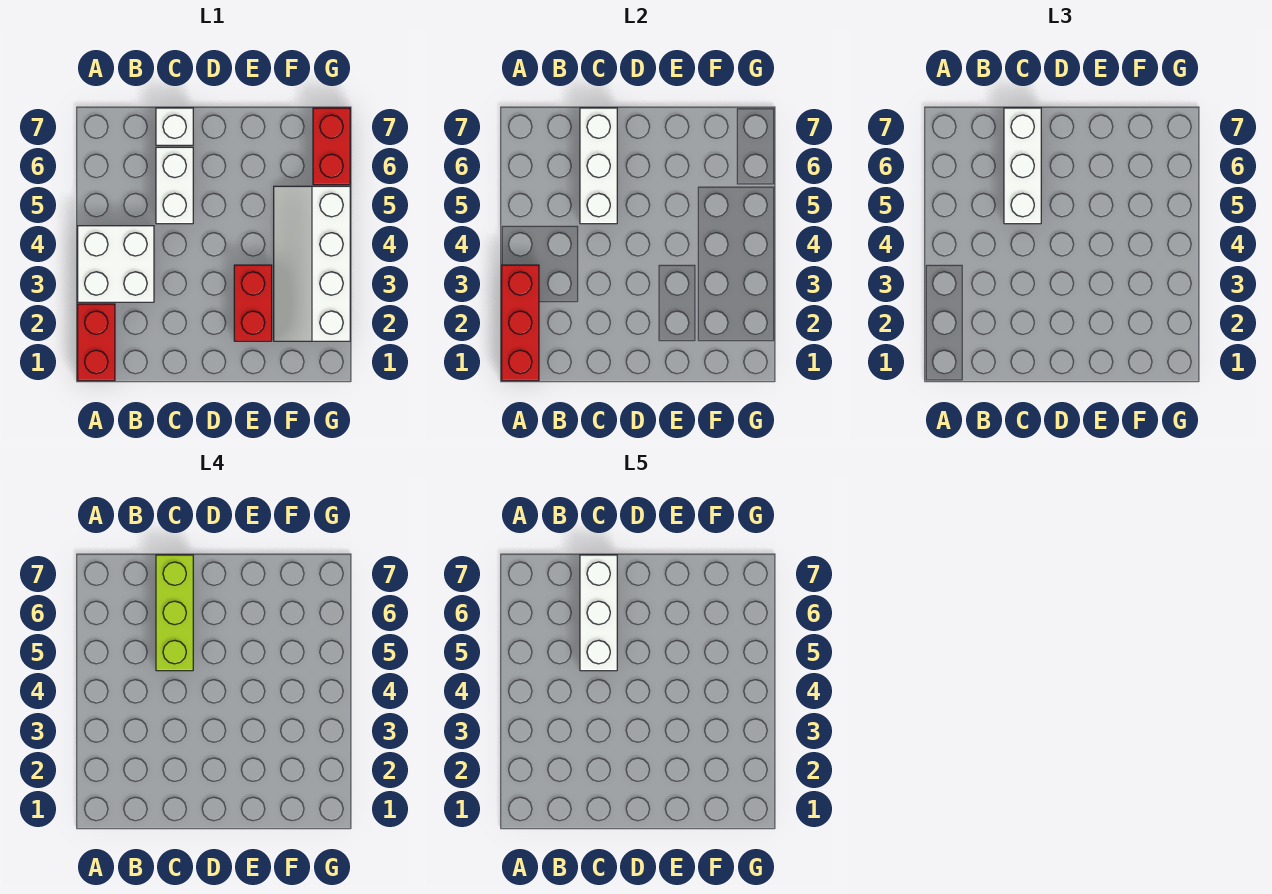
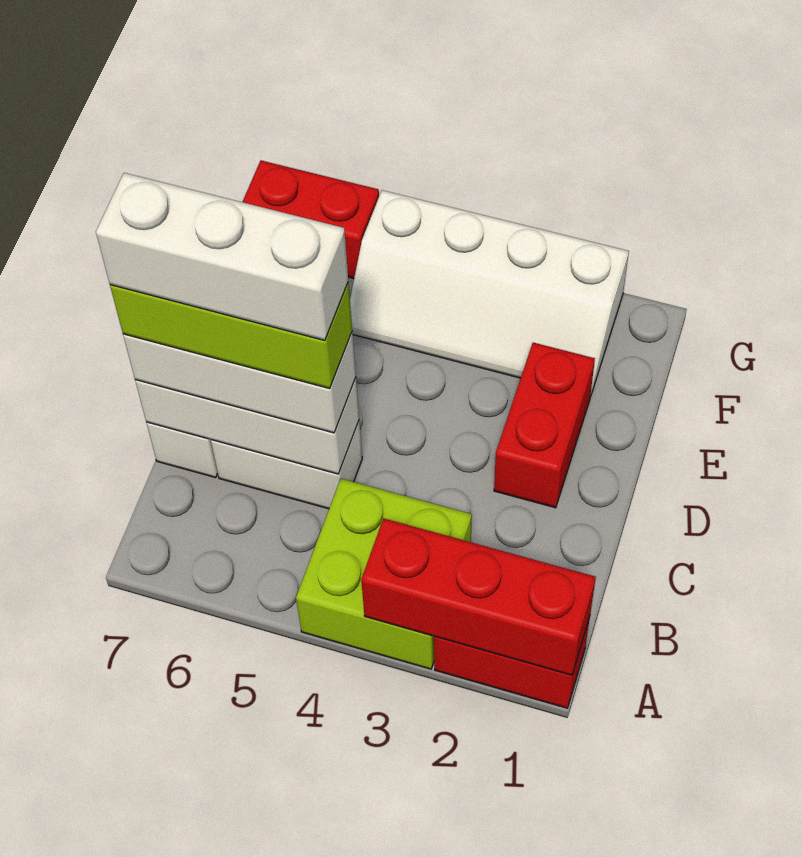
white 2x2 brick [78,226,154,302] -> lime 2x2 brick [296,479,472,669]
red 1x2 brick [234,265,272,341] -> red 1x2 brick turned to [494,343,595,508]

